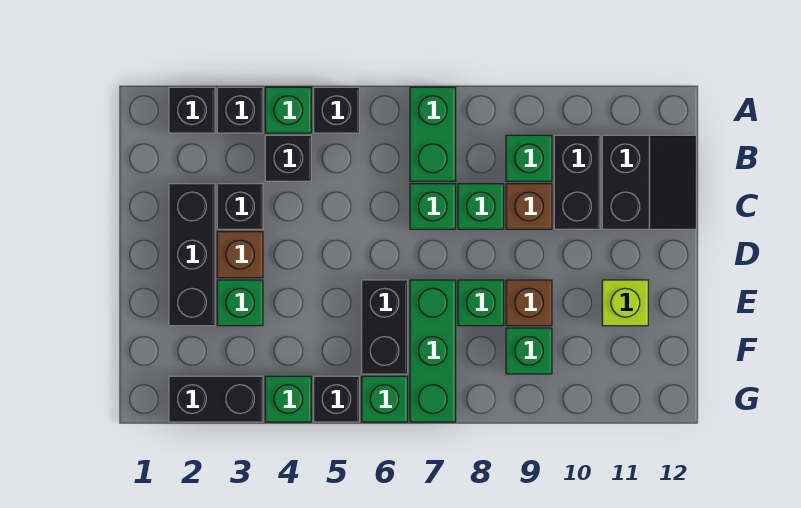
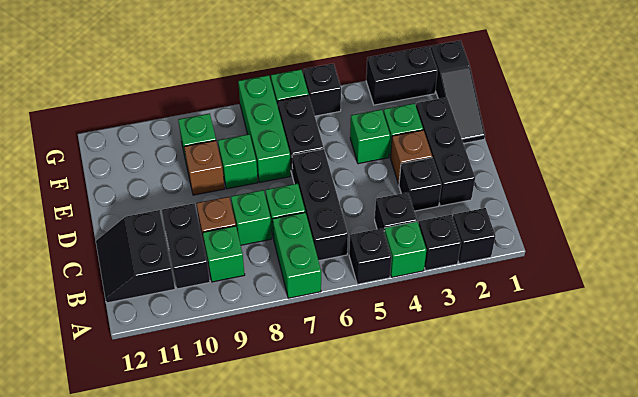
none -> black 1x3 brick [292,149,348,261]
none -> black 1x3 slope [430,40,485,143]
lime 1x1 brick [602,280,648,326] -> none
green 1x1 brick [265,376,311,422] -> green 1x1 brick moved to [350,109,390,164]

